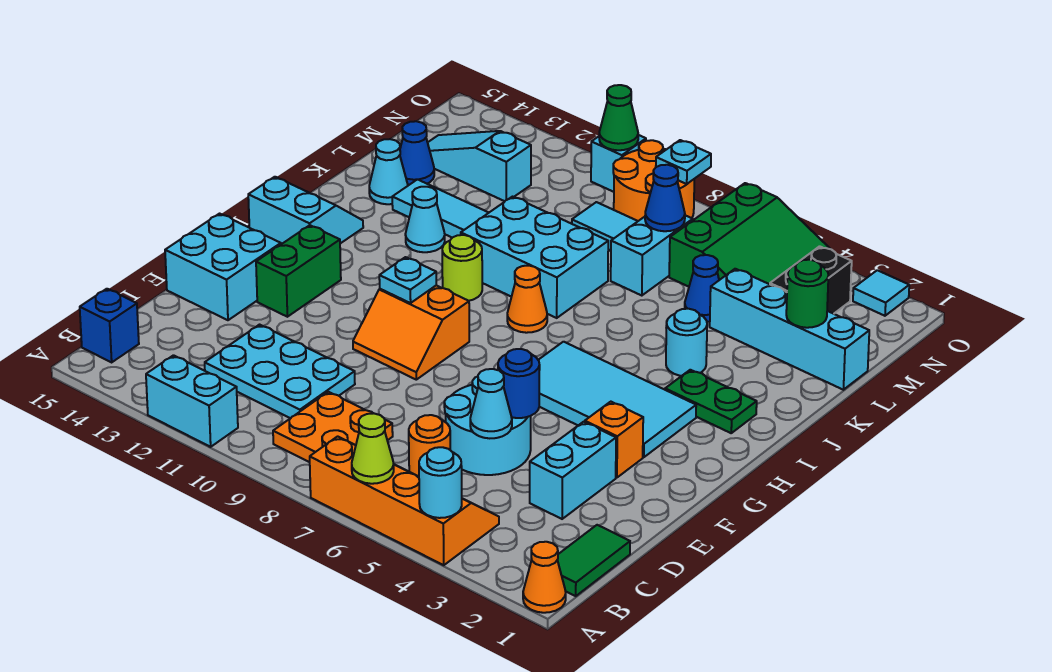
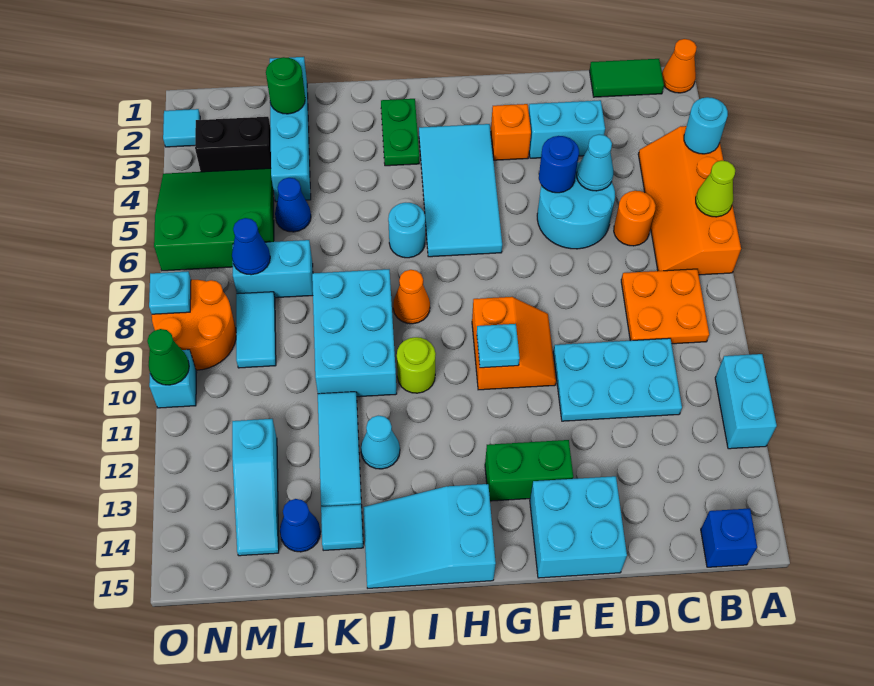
cyan 2x3 plate [205,325,355,418] -> cyan 2x3 plate turned to [553,338,682,421]
cyan 2x2 slope [248,177,363,244] -> cyan 2x3 slope [363,484,496,588]
cyan 1x1 round brick [666,309,707,376] -> cyan 1x1 round brick moved to [388,203,425,258]
cyan 1x1 cone [369,139,408,204] -> cyan 1x1 tile [321,504,363,550]

